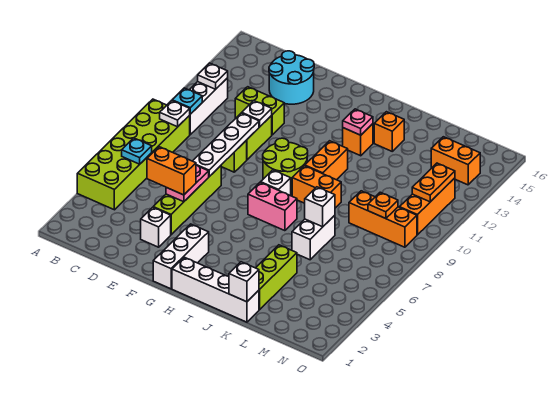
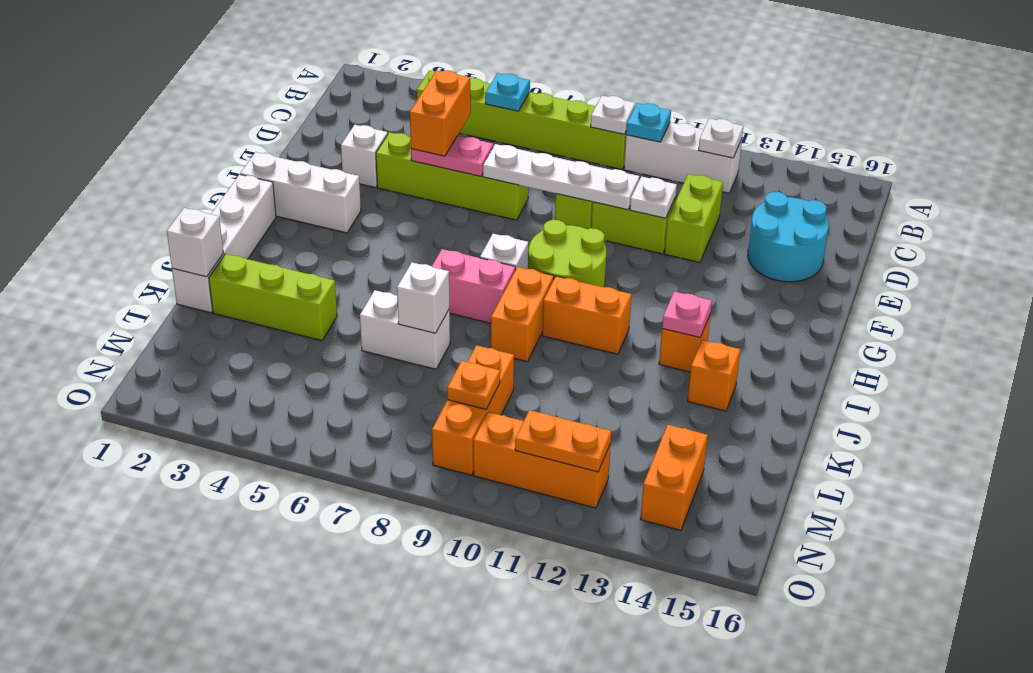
lime 2x6 brick [77,99,190,210] -> lime 1x6 brick [417,70,626,169]
pink 1x2 brick [248,182,297,231] -> pink 1x2 brick turned to [432,249,515,323]

